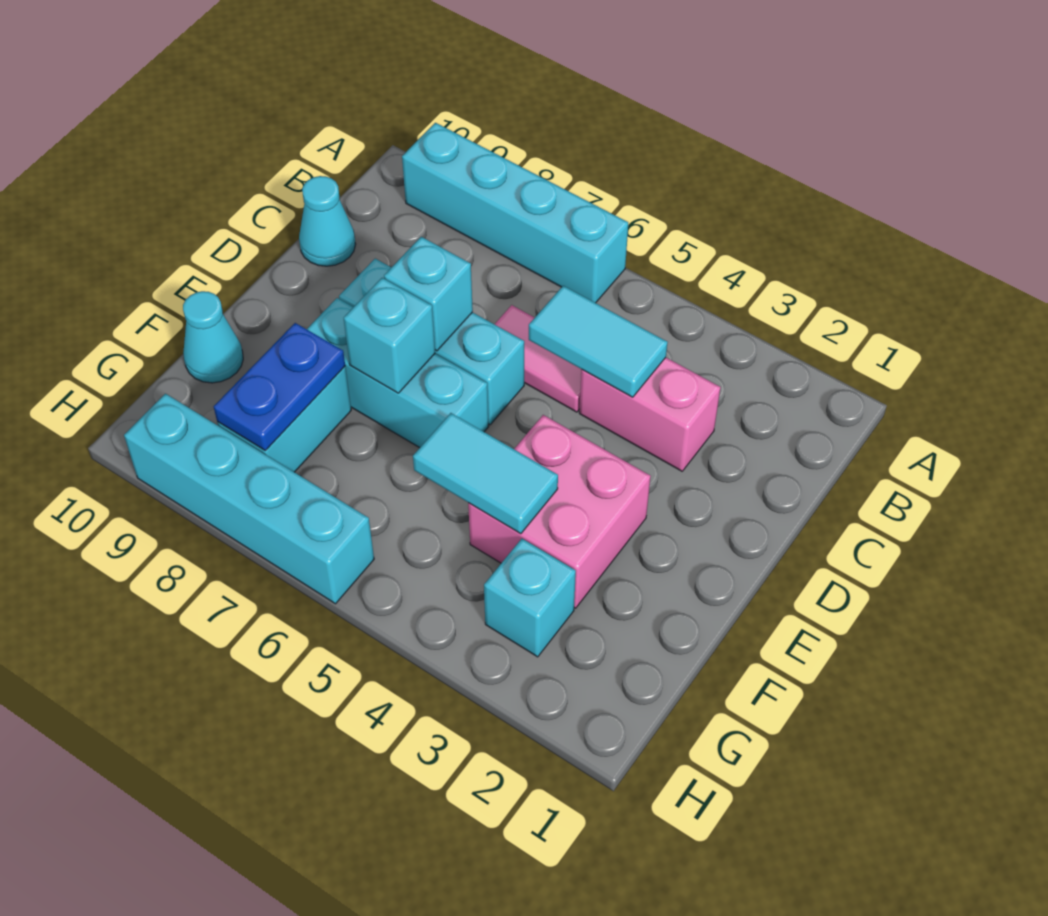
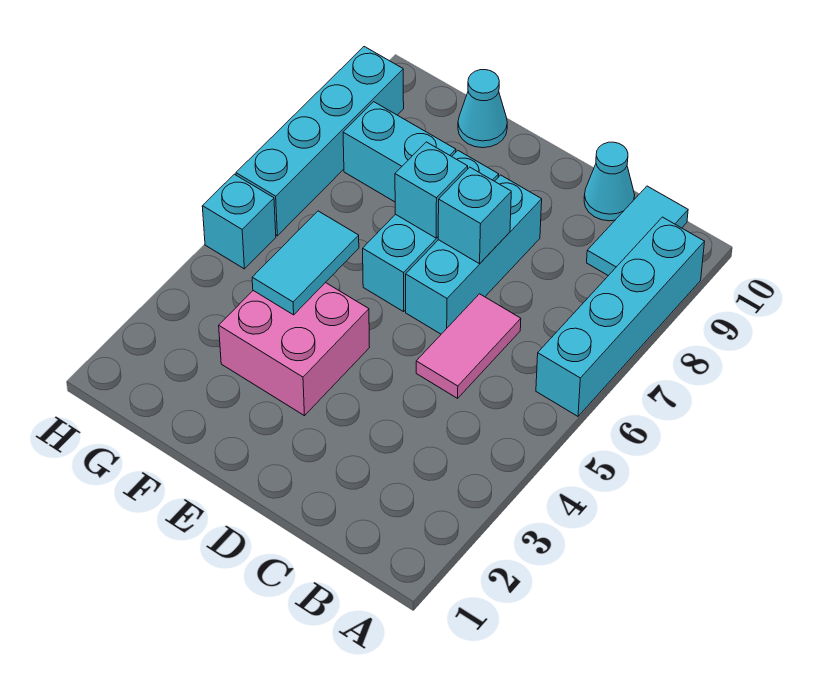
pink 1x2 brick [579,358,721,471] -> none
cyan 1x2 tile [529,286,668,397] -> cyan 1x2 tile moved to [587,186,688,276]
blue 1x2 plate [214,323,345,450] -> none
cyan 1x1 brick [484,539,576,657] -> cyan 1x1 brick moved to [202,174,276,269]

